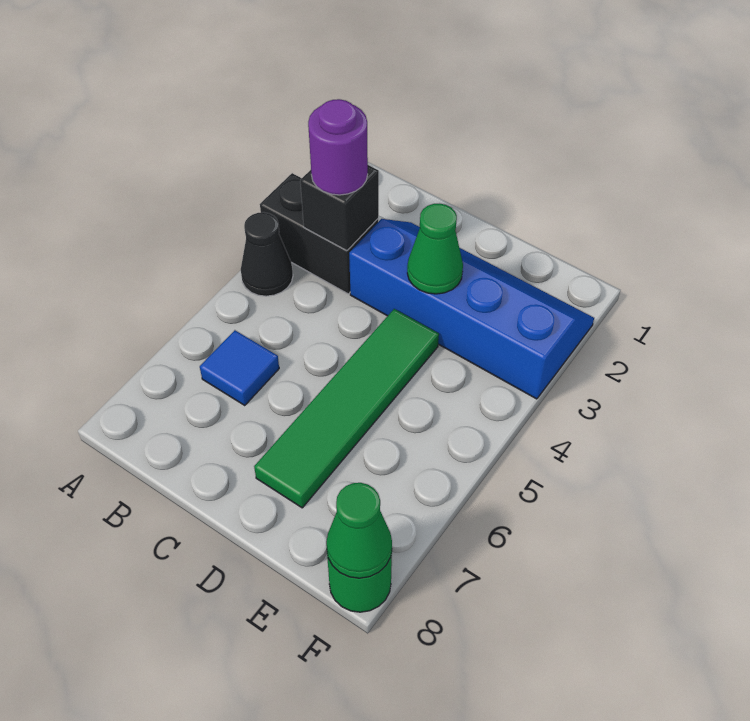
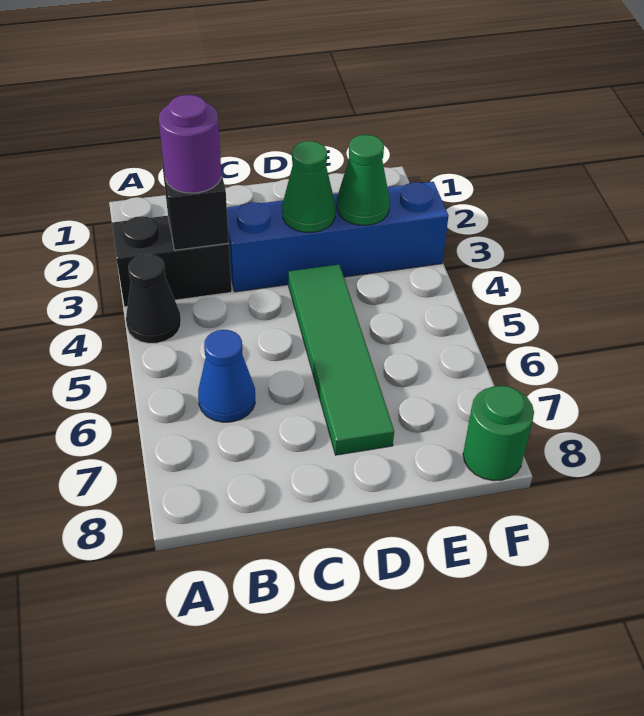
blue 1x1 tile [200,330,279,406] -> blue 1x1 cone [198,330,255,422]
green 1x1 cone [326,483,392,578] -> green 1x1 cone moved to [337,135,390,225]

